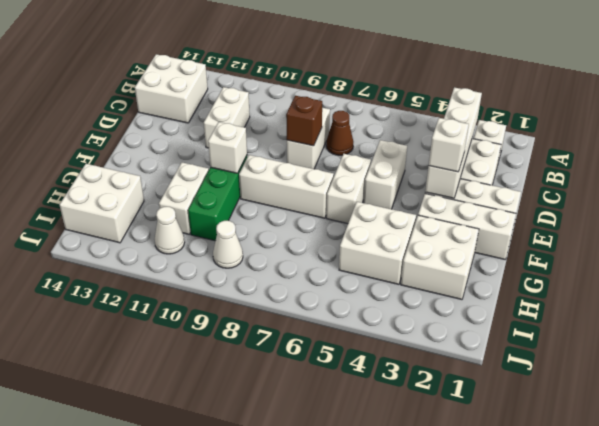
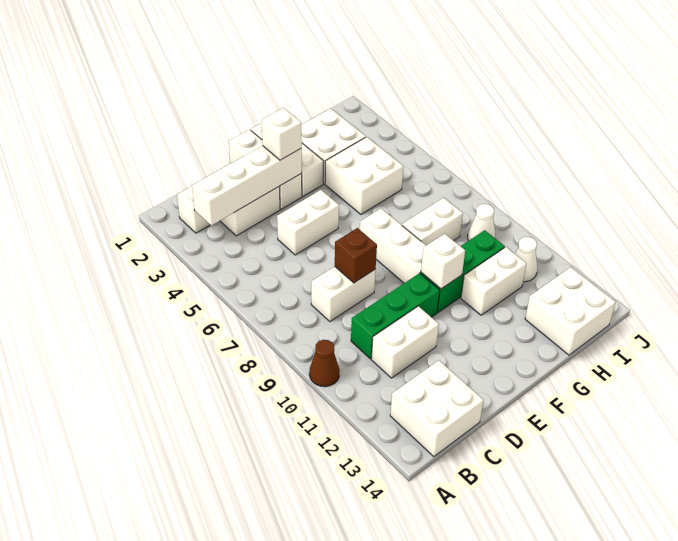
brown 1x1 cone [326,111,353,155] -> brown 1x1 cone moved to [309,340,340,387]
none -> green 1x3 brick [351,273,440,359]
white 1x2 brick [326,154,371,224] -> white 1x2 brick moved to [402,198,463,245]

